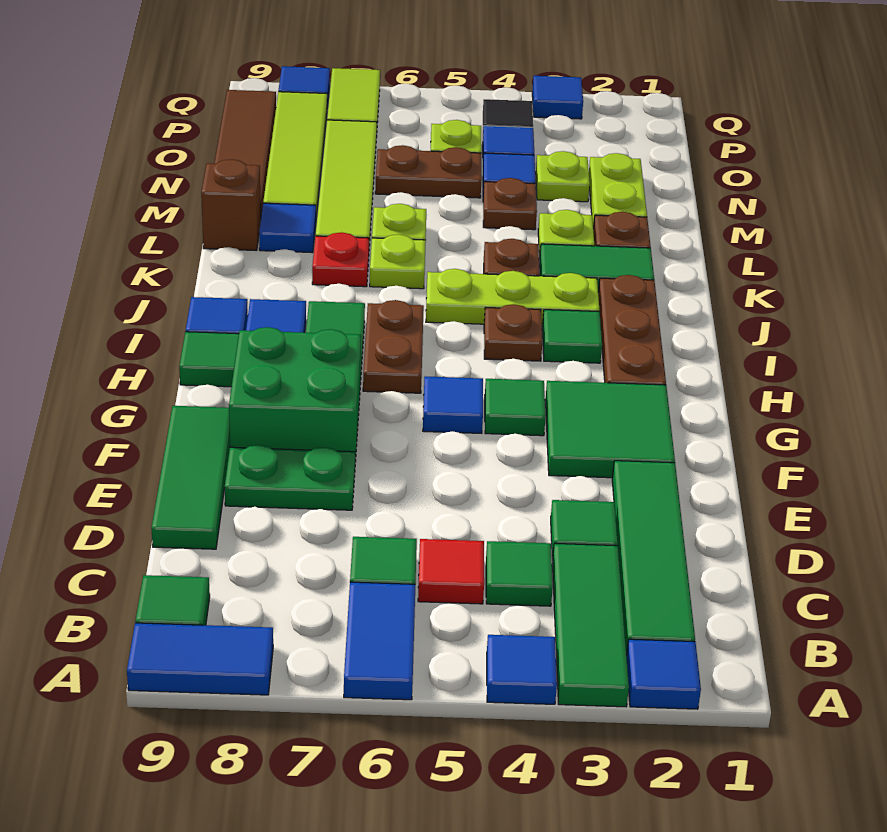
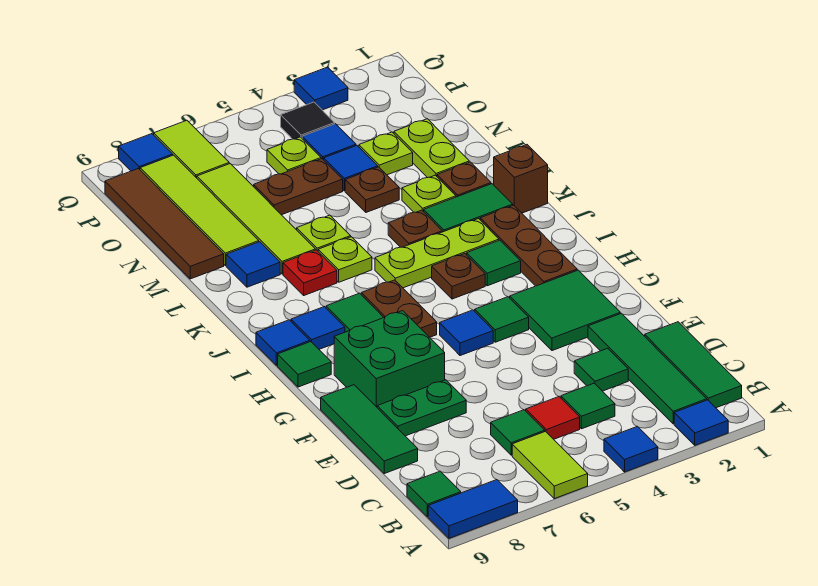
green 1x3 tile [552,543,629,707] -> green 1x3 tile moved to [645,322,742,408]
blue 1x2 tile [344,582,415,700] -> lime 1x2 tile [512,431,588,499]
brown 1x1 brick [201,159,261,251] -> brown 1x1 brick moved to [494,145,548,213]

